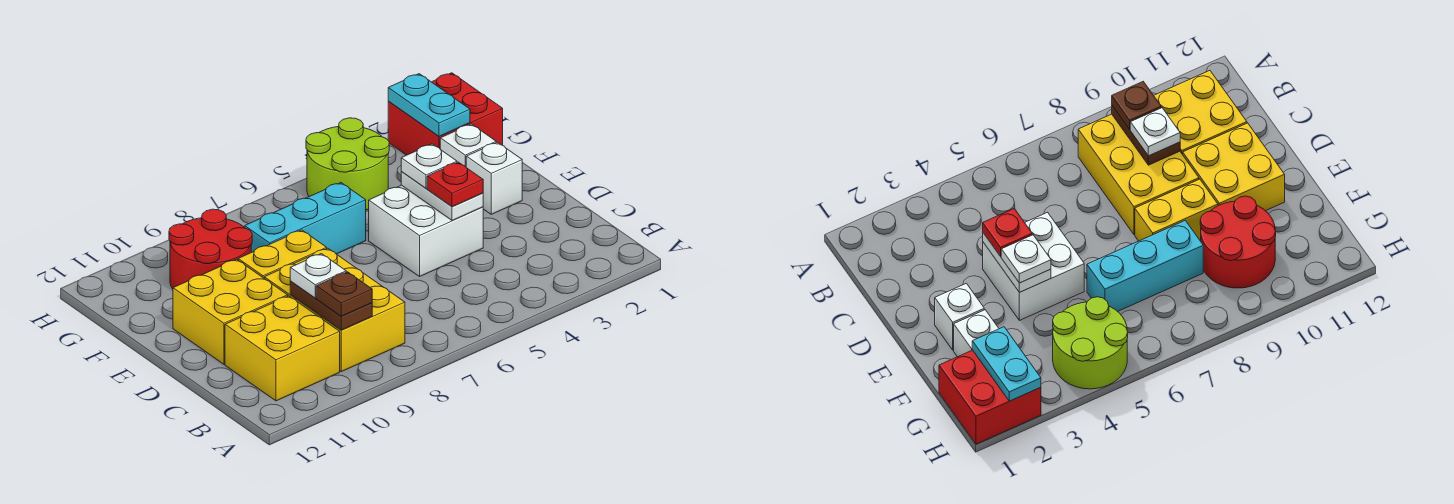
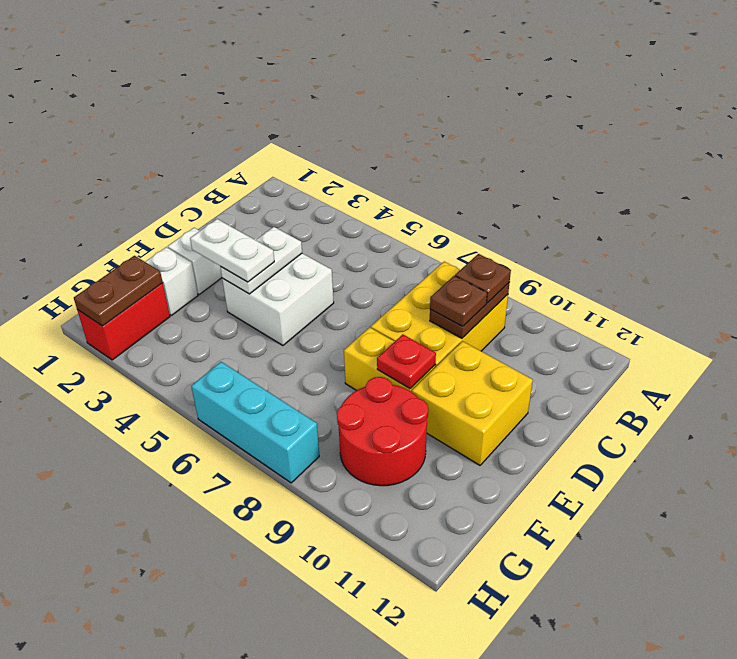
yellow 2x2 brick [225,296,340,401] -> none
white 1x1 plate [290,254,346,298] -> brown 1x1 plate [430,276,487,326]
red 1x1 plate [427,162,483,207] -> red 1x1 plate moved to [377,335,436,389]
white 1x1 plate [401,144,457,188] -> white 1x2 plate [190,219,274,282]
cyan 1x3 brick [245,183,366,254] -> cyan 1x3 brick moved to [191,362,319,483]
red 2x2 brick [388,73,503,155] -> red 1x2 brick [77,283,170,360]
cyan 1x2 plate [388,74,470,137] -> brown 1x2 plate [74,256,163,326]
lime 2x2 round brick [306,118,389,210] -> none

